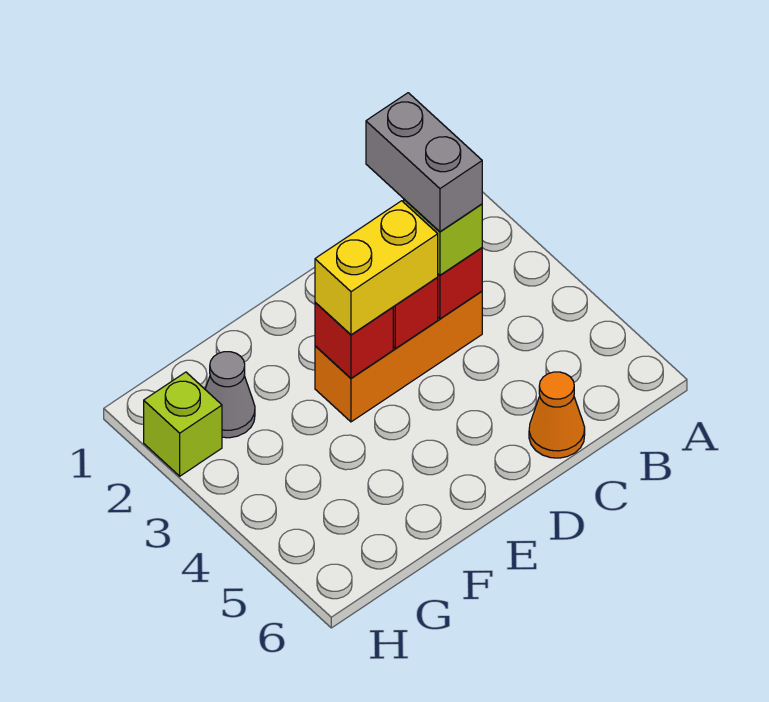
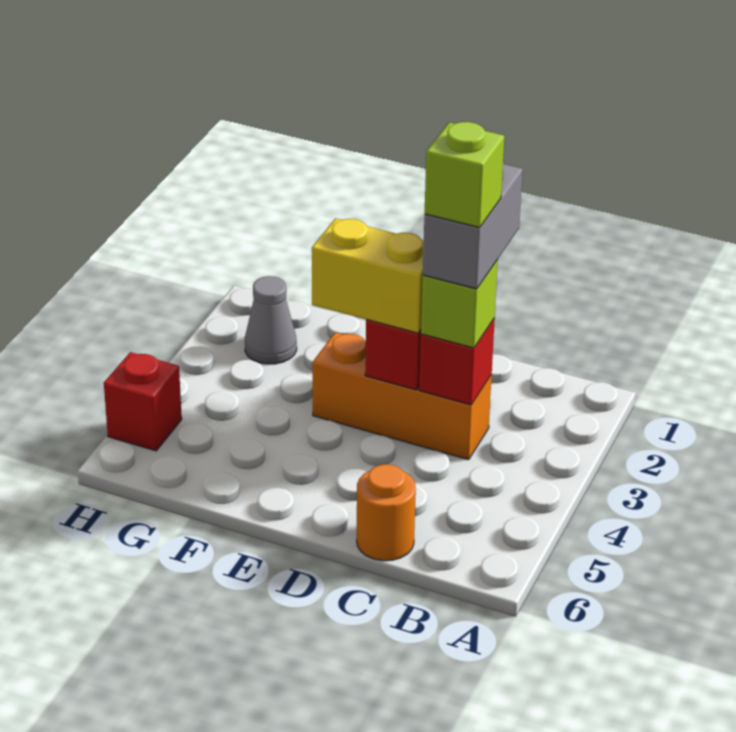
orange 1x1 cone [529,372,585,458] -> orange 1x1 round brick [357,464,416,561]
red 1x1 brick [315,302,393,378] -> red 1x1 brick moved to [104,352,182,451]
lime 1x1 brick [144,372,222,476] -> lime 1x1 brick moved to [425,122,504,228]

